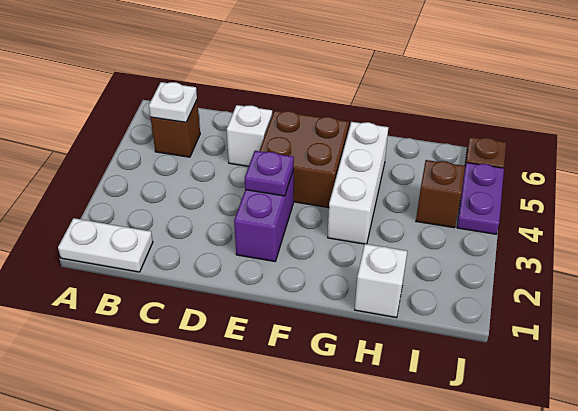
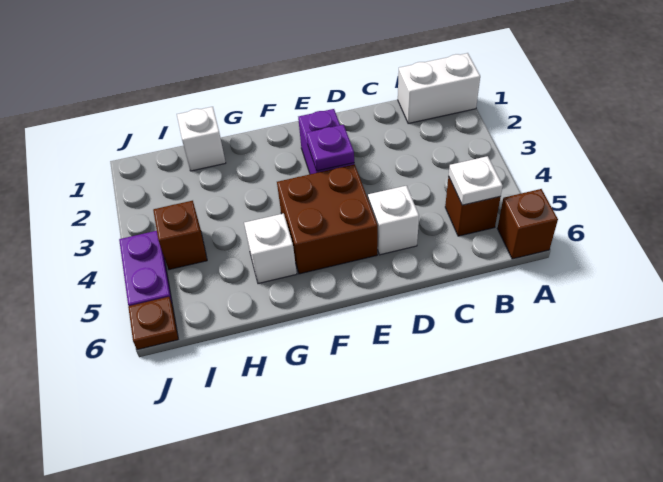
white 1x2 plate [58,218,153,272] -> white 1x2 brick [398,53,480,124]
none -> brown 1x1 brick [498,189,558,259]
white 1x3 brick [328,122,388,244] -> white 1x1 brick [244,213,297,284]

